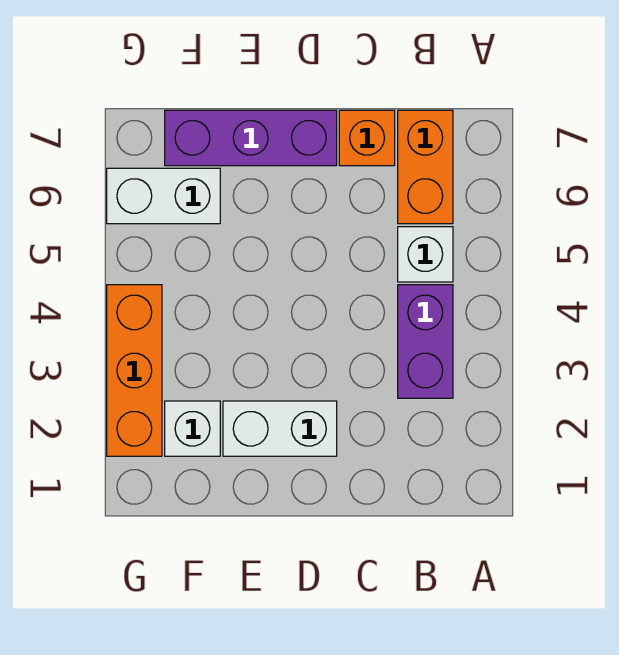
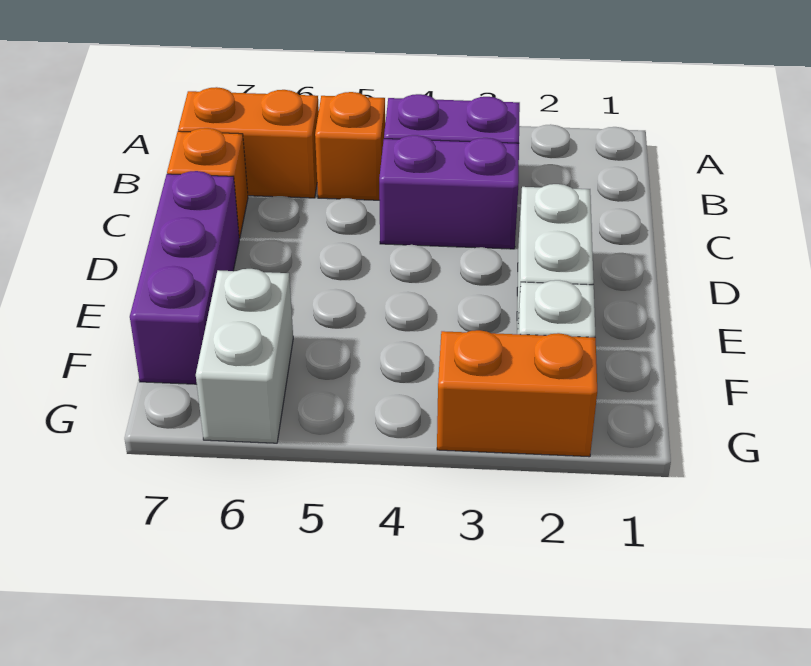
white 1x1 brick [398,227,453,282] -> orange 1x1 brick [315,92,385,200]
none -> purple 1x2 brick [379,135,519,249]
orange 1x3 brick [107,285,162,456] -> orange 1x2 brick [437,330,597,457]

